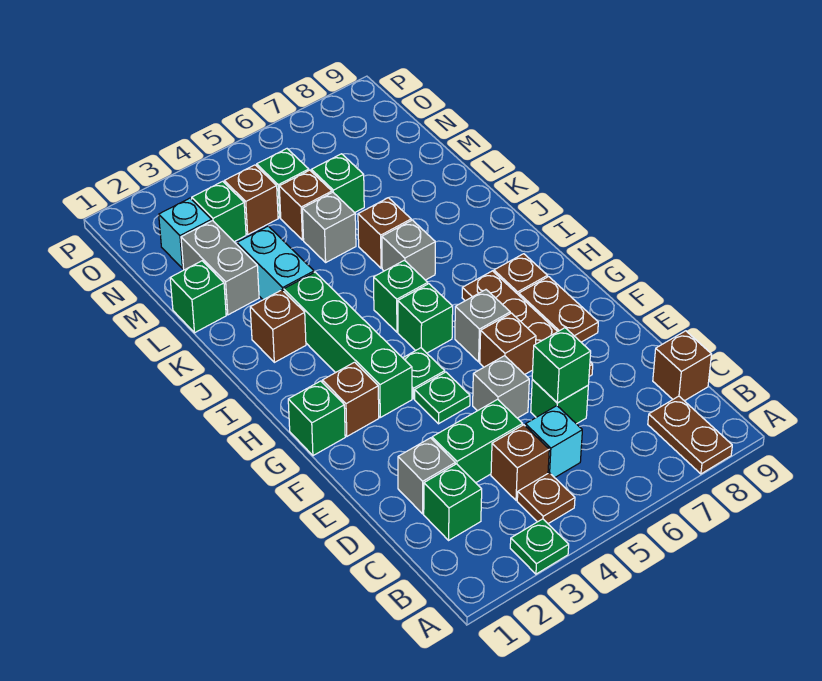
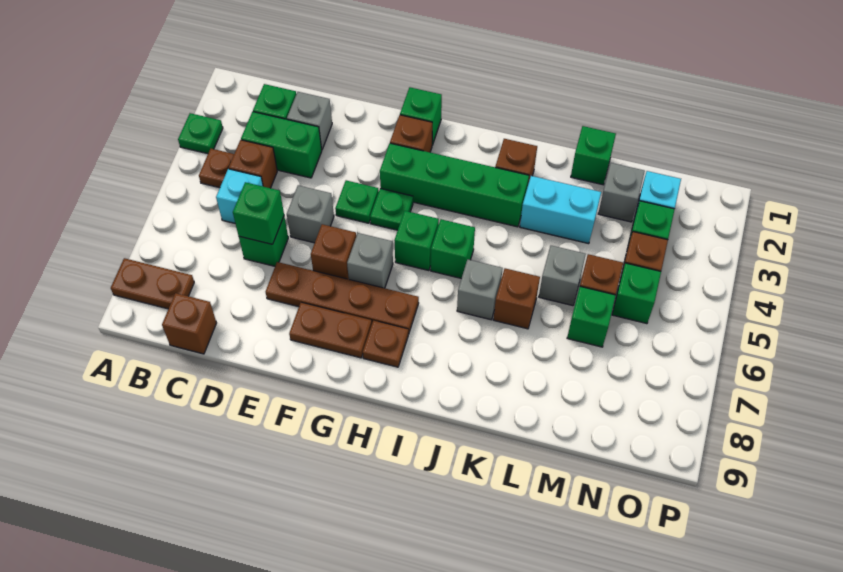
green 1x2 brick [432,399,523,483] -> green 1x2 brick turned to [241,112,322,178]
grey 1x2 brick [181,221,259,315] -> grey 1x1 brick [598,163,645,222]

